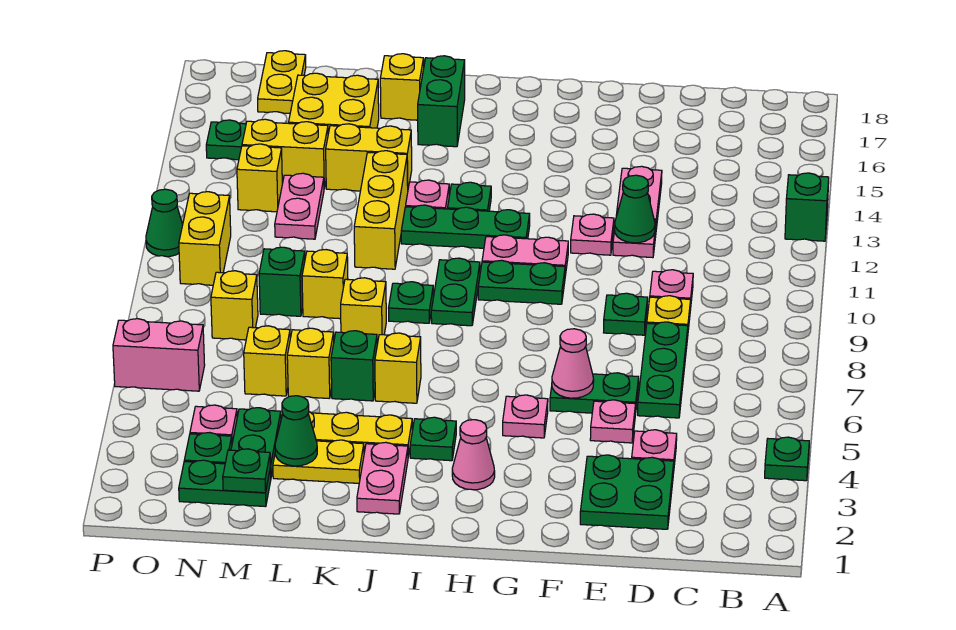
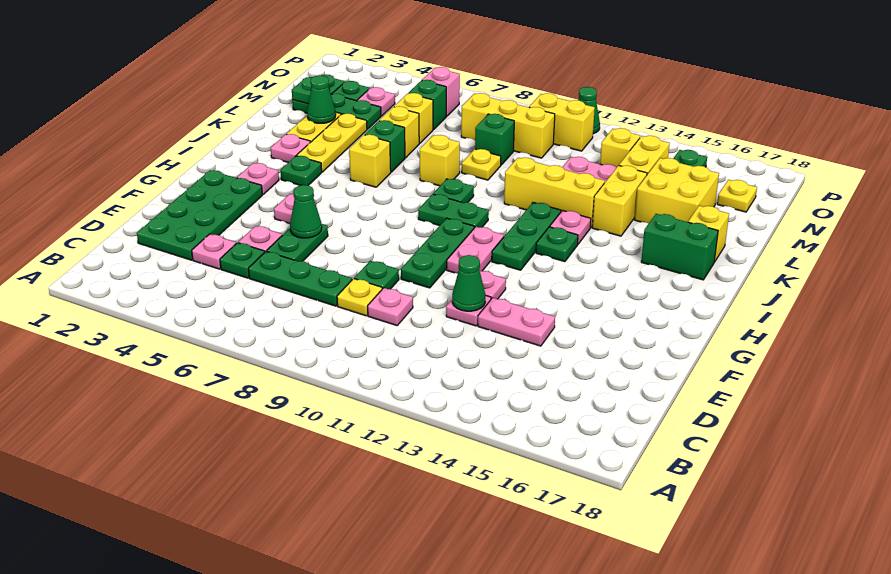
green 1x1 plate [765,437,809,481] -> green 1x1 plate moved to [220,243,265,278]
green 1x1 brick [785,173,829,241] -> green 1x1 brick moved to [408,80,446,130]
green 2x2 plate [580,455,674,529] -> green 2x4 plate [137,170,262,260]
pink 1x1 cone [552,329,594,398] -> green 1x1 cone [290,185,322,238]
green 1x2 plate [478,260,565,304] -> green 1x3 plate [401,218,474,288]
pink 1x1 cone [452,420,495,490] -> pink 1x1 plate [237,163,279,195]
pink 1x2 plate [357,442,408,514] -> pink 1x1 plate [271,134,310,162]
yellow 1x1 brick [302,250,348,319] -> yellow 1x1 plate [462,149,501,180]
yellow 1x1 brick [211,271,258,340] -> yellow 1x3 brick [461,93,555,158]
yellow 1x2 plate [258,51,306,113] -> yellow 1x1 plate [717,180,757,212]
pink 1x2 brick [113,319,205,391] -> pink 1x1 brick [422,67,460,116]

